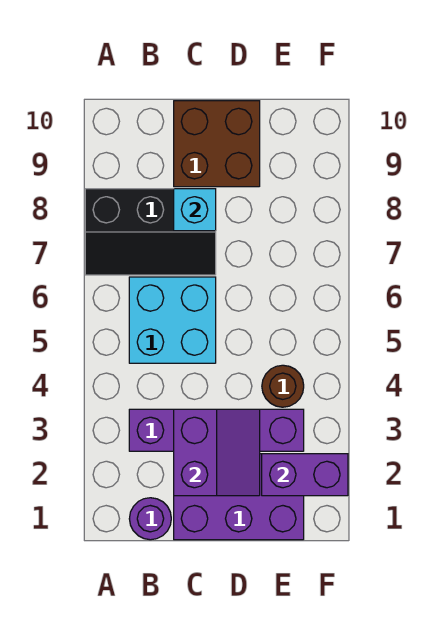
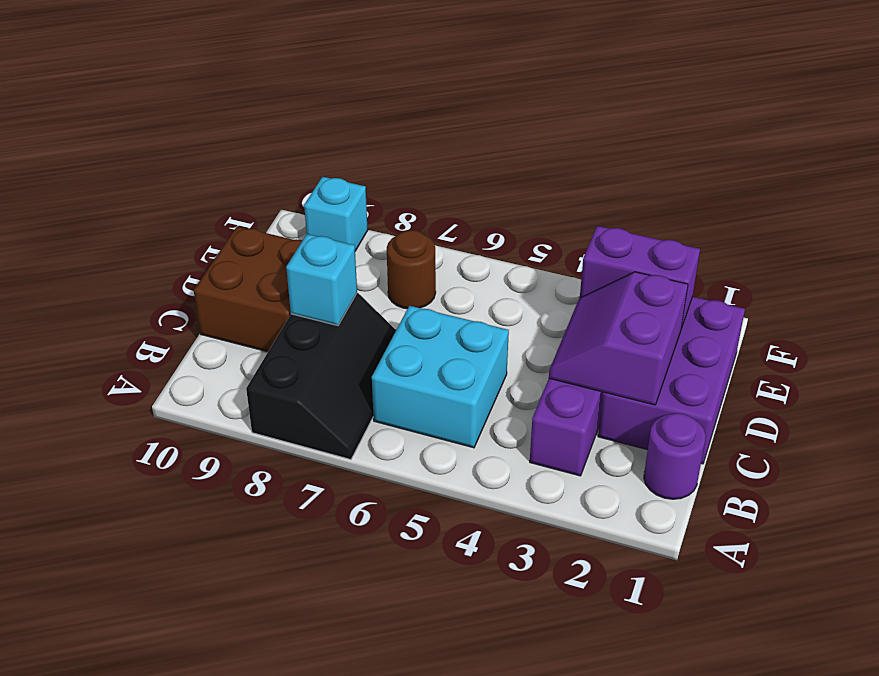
purple 2x2 slope [174,409,260,496] -> purple 2x2 slope turned to [549,272,688,405]
purple 1x2 brick [262,454,348,496] -> purple 1x2 brick turned to [580,226,700,328]
brown 1x1 round brick [262,365,304,407] -> brown 1x1 round brick moved to [387,230,436,309]
none -> cyan 1x1 brick [304,177,368,251]

